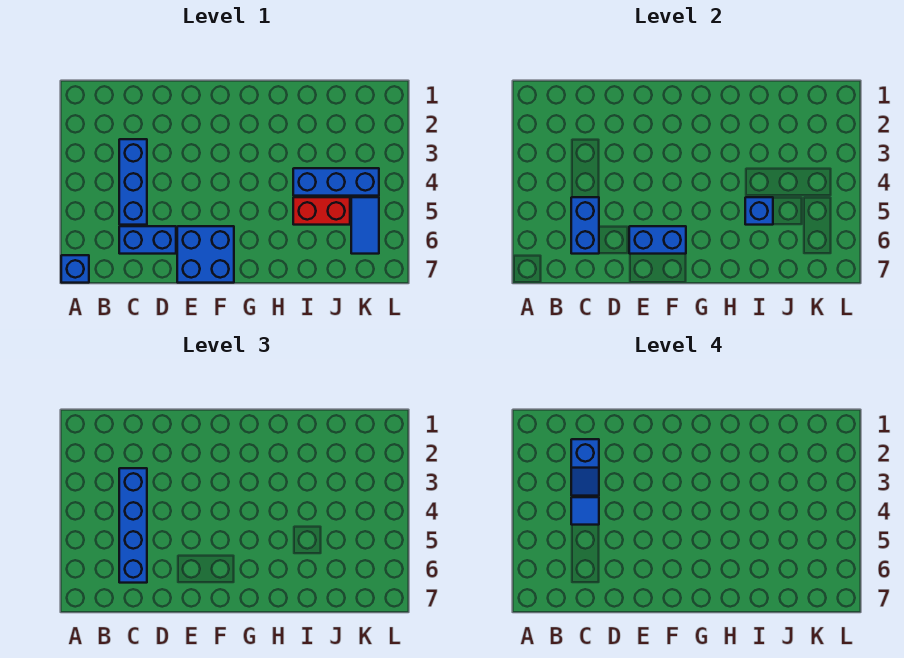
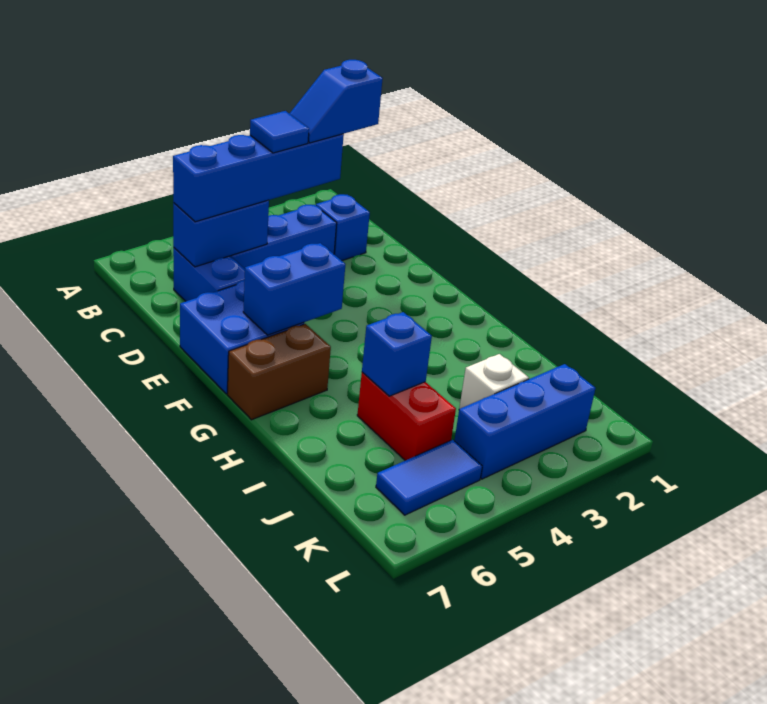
blue 1x1 brick [61,255,89,283] -> blue 1x1 brick moved to [316,194,370,261]
blue 1x2 brick [629,226,686,254] -> blue 1x2 brick turned to [243,243,345,335]
none -> brown 1x2 brick [227,324,331,420]
blue 1x3 brick [293,168,379,196] -> blue 1x3 brick turned to [454,364,596,479]
none -> white 1x1 brick [459,354,529,409]

